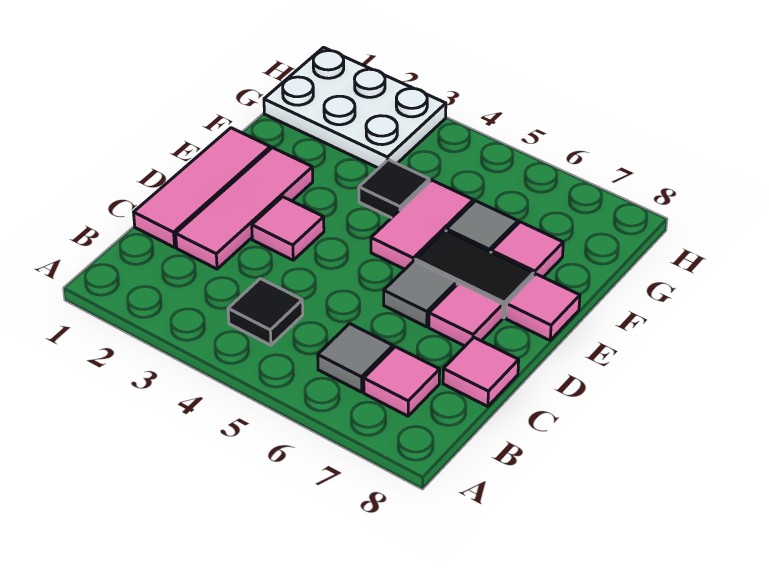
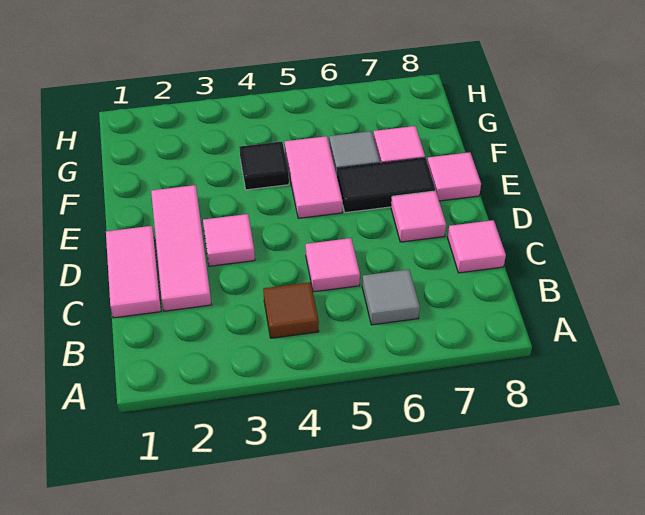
black 1x1 tile [228,279,303,345] -> brown 1x1 tile [263,282,319,338]
pink 1x1 tile [364,347,440,416] -> pink 1x1 tile moved to [306,238,360,292]
pink 1x3 tile [134,128,270,247] -> pink 1x2 tile [106,226,161,318]
grey 1x1 tile [384,261,457,327] -> none
white 2x3 plate [264,47,446,168] -> none

